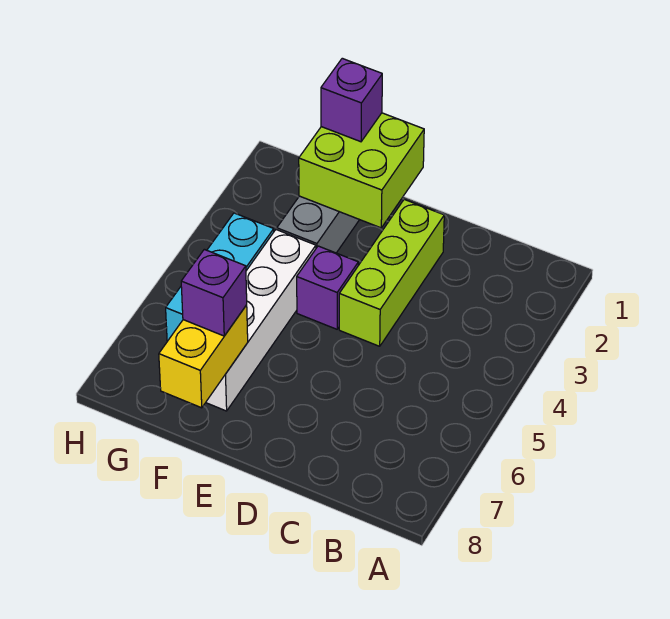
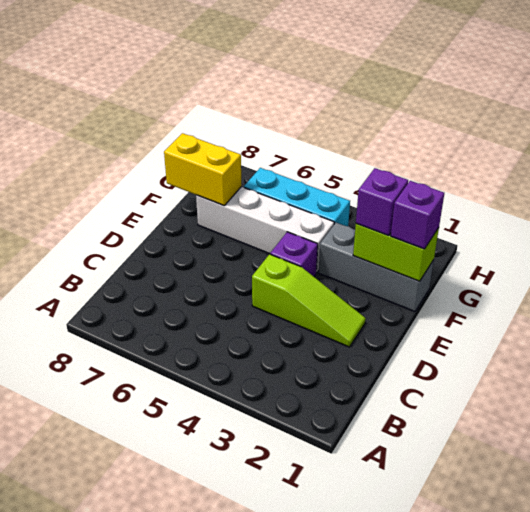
lime 1x3 brick [339,199,444,346] -> lime 1x3 slope [252,254,366,347]
lime 2x2 brick [299,113,424,228] -> lime 1x2 brick [353,224,439,281]
purple 1x1 brick [181,249,247,336] -> purple 1x1 brick moved to [356,168,408,236]

